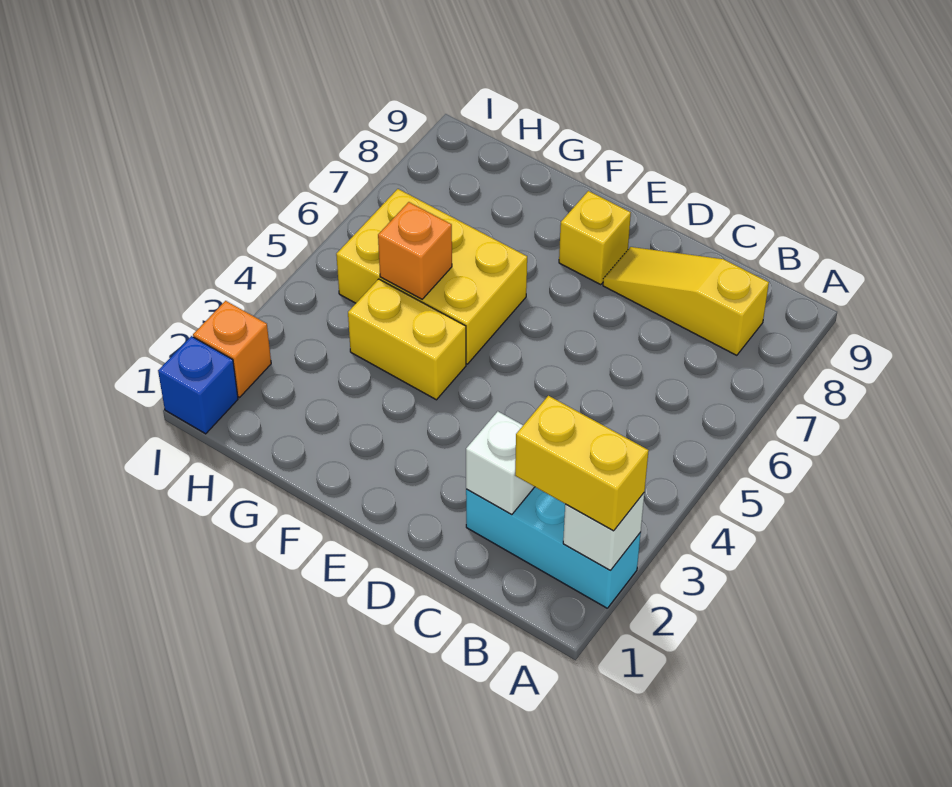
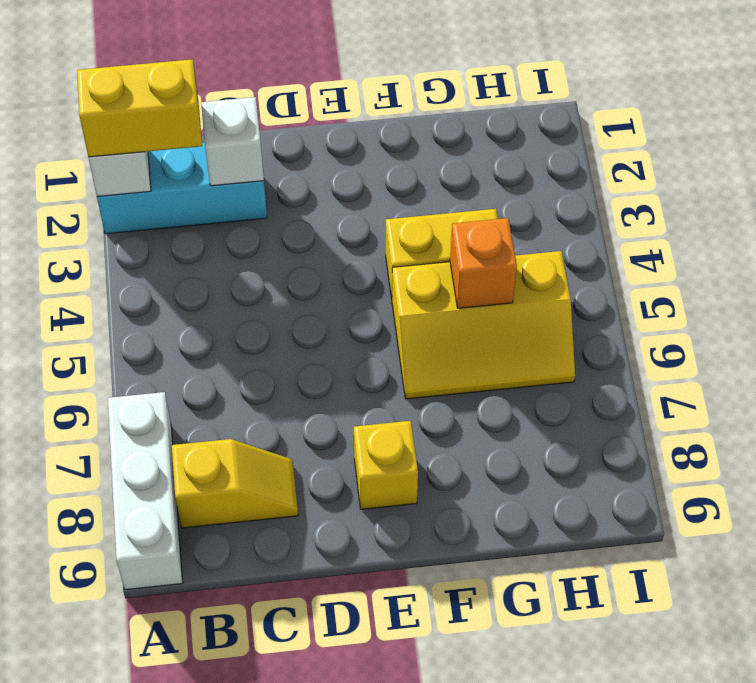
none -> white 1x3 brick [108,392,183,590]
yellow 1x3 slope [603,247,769,355] -> yellow 1x2 slope [172,439,298,528]
yellow 2x3 brick [336,189,527,364] -> yellow 2x3 slope [392,251,575,399]
blue 1x1 brick [158,336,238,434] -> none
orange 1x1 brick [193,301,271,397] -> none

